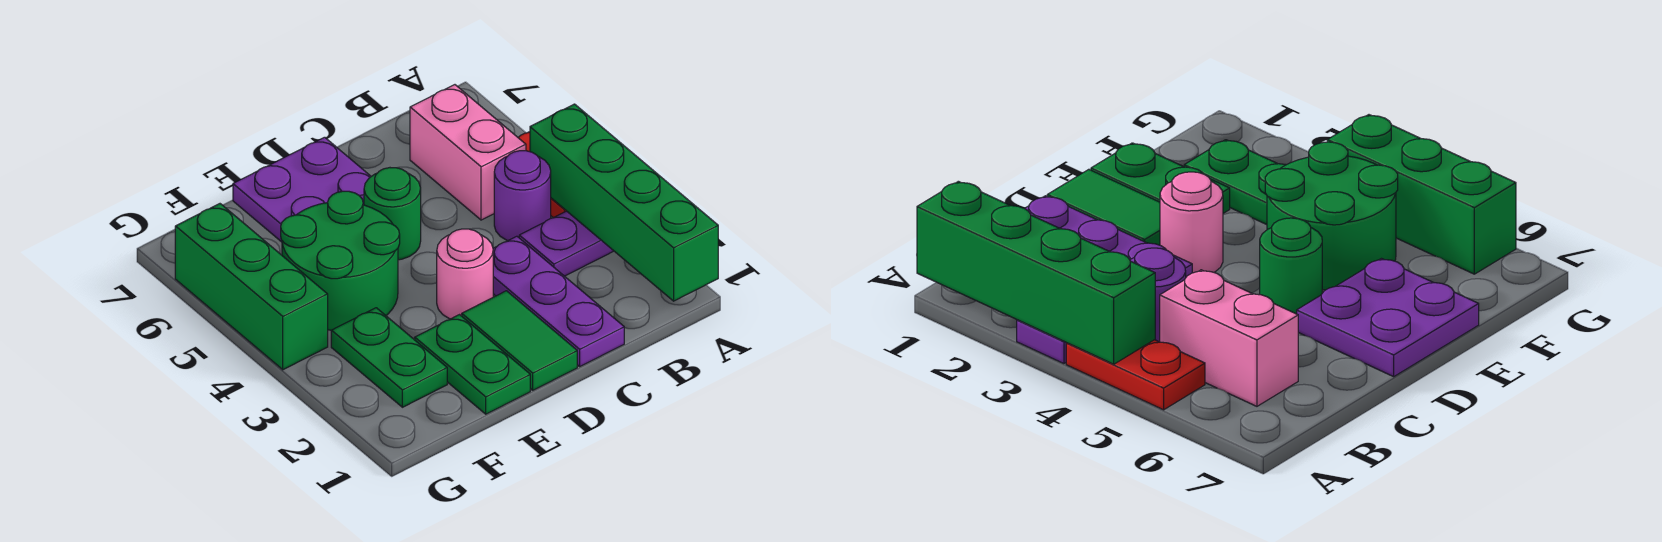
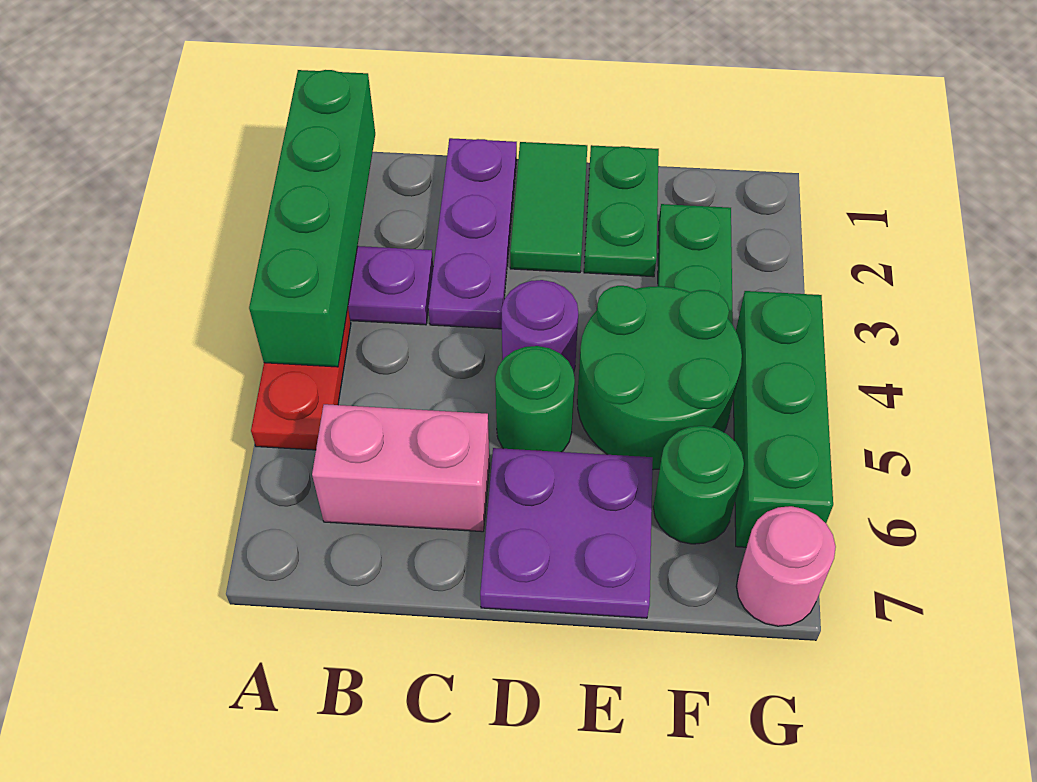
purple 1x1 round brick [494,151,551,241] -> purple 1x1 round brick moved to [501,280,578,371]
pink 1x2 brick [410,85,526,220] -> pink 1x2 brick turned to [312,404,490,532]
pink 1x1 round brick [437,229,493,319] -> pink 1x1 round brick moved to [736,506,836,626]
none -> green 1x1 round brick [653,426,744,544]

